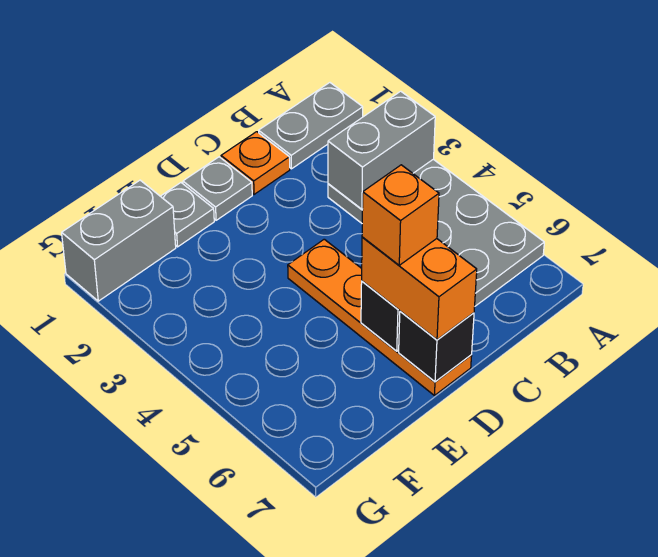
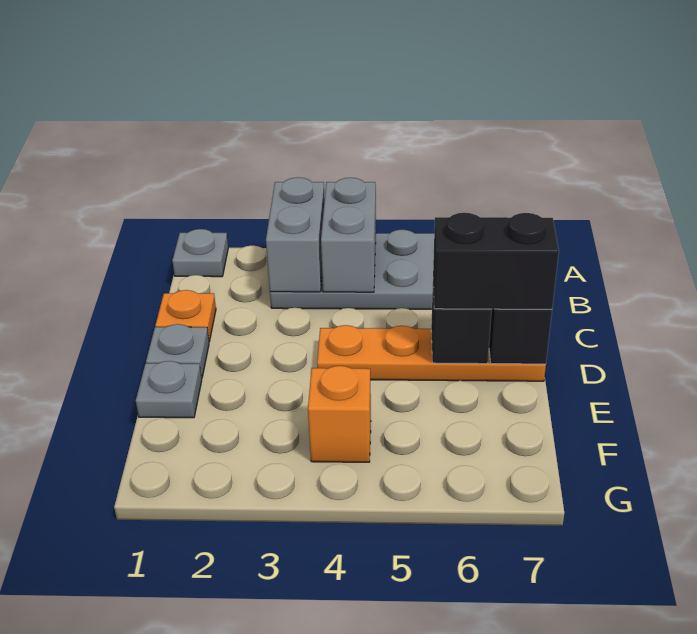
grey 1x2 plate [259,83,363,169] -> grey 1x1 plate [172,229,228,277]
orange 1x2 brick [362,237,477,340] -> black 1x2 brick [433,213,559,309]
orange 1x1 brick [362,165,439,265] -> orange 1x1 brick moved to [308,366,371,462]
grey 1x2 brick [62,180,176,301] -> grey 1x2 brick moved to [321,178,376,292]

